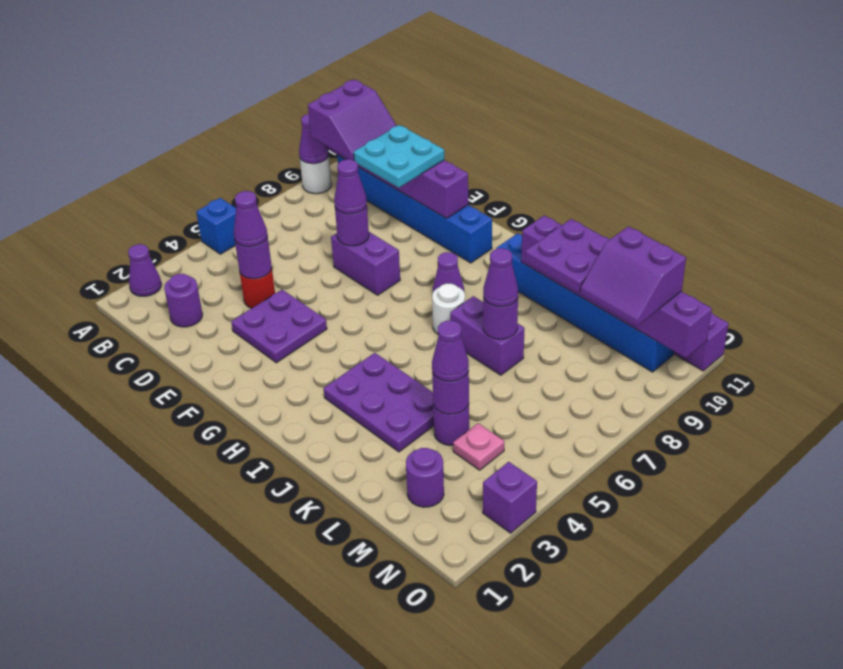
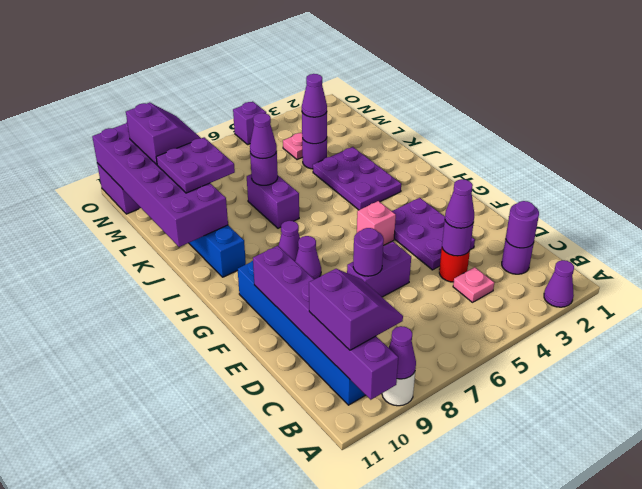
blue 1x1 brick [196,198,236,254] -> none
purple 2x2 slope [308,80,397,160] -> purple 2x2 slope turned to [309,269,403,350]
none -> pink 1x1 plate [453,267,494,302]
cyan 2x2 plate [354,125,444,188] -> none
purple 2x2 plate [231,290,327,363] -> purple 2x3 plate [392,198,475,270]
purple 1x2 brick [331,232,400,295] -> purple 1x2 brick turned to [347,242,411,297]
purple 1x1 cone [334,159,367,214] -> purple 1x1 cone moved to [295,236,321,279]
none -> pink 1x1 brick [357,201,396,246]
white 1x1 round brick [432,284,465,334] -> none
purple 1x6 brick [521,216,712,358] -> purple 2x6 brick [92,122,228,247]
purple 1x1 round brick [406,448,444,507] -> purple 1x1 round brick moved to [506,201,539,248]
purple 1x1 brick [483,462,537,533] -> purple 1x1 brick moved to [233,102,266,145]

